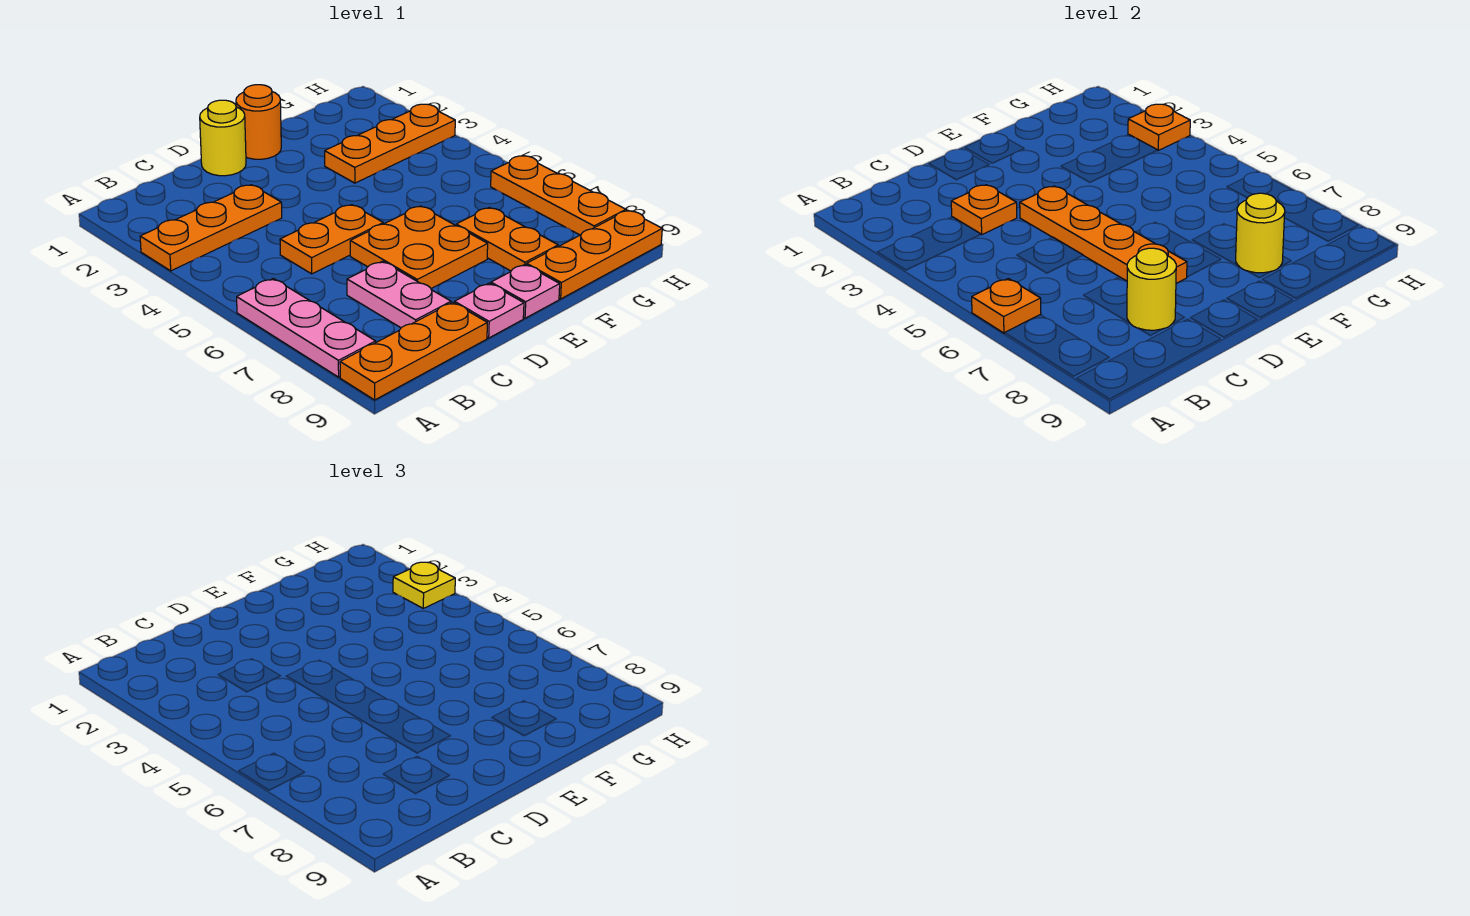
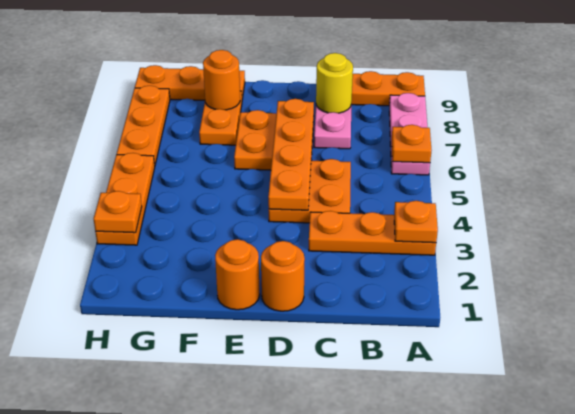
orange 1x1 plate [951,185,1017,234] -> orange 1x1 plate moved to [394,201,438,243]
orange 1x2 plate [280,205,383,274] -> orange 2x2 plate [269,159,351,223]
yellow 1x1 round brick [200,100,246,176] -> orange 1x1 round brick [261,241,305,311]
pink 1x1 plate [455,283,524,338] -> none
pink 1x1 plate [491,264,560,318] -> none
orange 1x3 plate [325,104,455,183] -> orange 1x3 plate turned to [95,153,155,245]
yellow 1x1 round brick [1236,193,1285,273] -> orange 1x1 round brick [203,50,240,110]
yellow 1x1 plate [393,562,455,608] -> none

